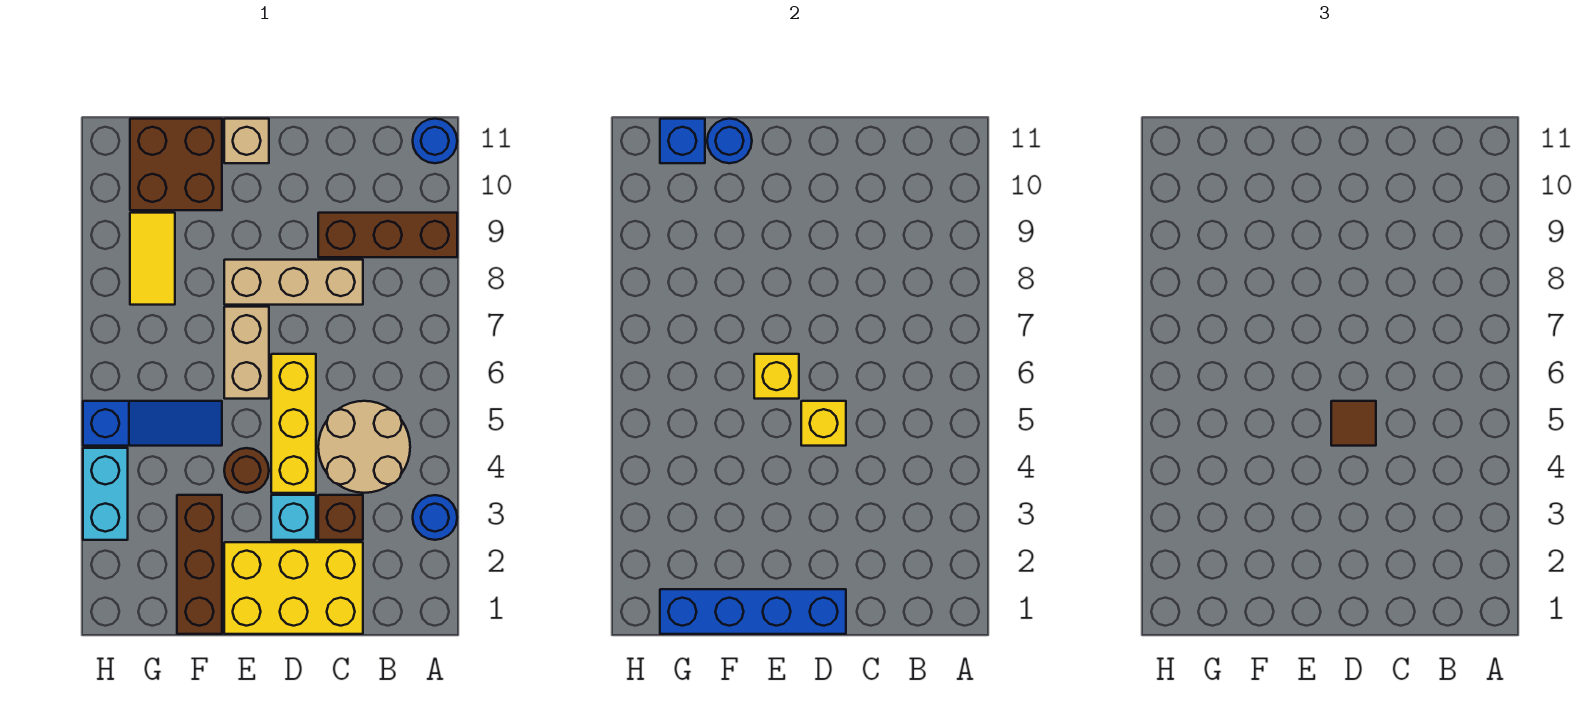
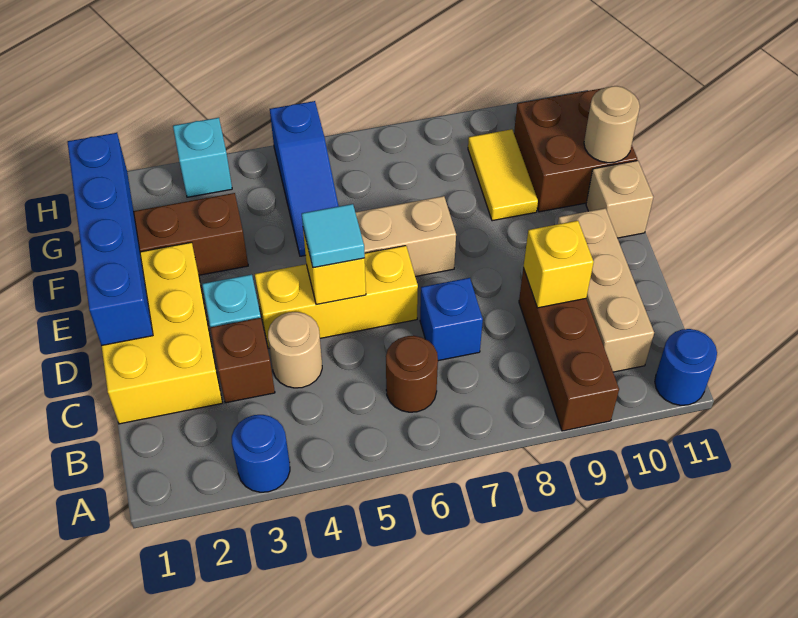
tan 2x2 round brick [318,401,410,493] -> tan 1x1 round brick [268,312,322,388]
tan 1x3 brick [224,260,363,305] -> tan 1x3 brick moved to [558,208,654,372]
brown 1x1 tile [1331,401,1376,446] -> cyan 1x1 tile [302,204,365,268]
brown 1x1 round brick [224,448,269,493] -> brown 1x1 round brick moved to [386,336,438,412]
yellow 1x1 brick [754,354,799,399] -> yellow 1x1 brick moved to [523,221,594,308]
blue 1x1 round brick [707,119,752,163] -> tan 1x1 round brick [584,86,640,163]
yellow 1x2 tile [130,213,175,305] -> yellow 1x2 tile turned to [468,129,538,221]
blue 1x1 brick [660,119,705,163] -> blue 1x1 brick moved to [420,278,483,361]
cyan 1x2 brick [83,448,128,540] -> cyan 1x1 brick [173,118,232,197]

